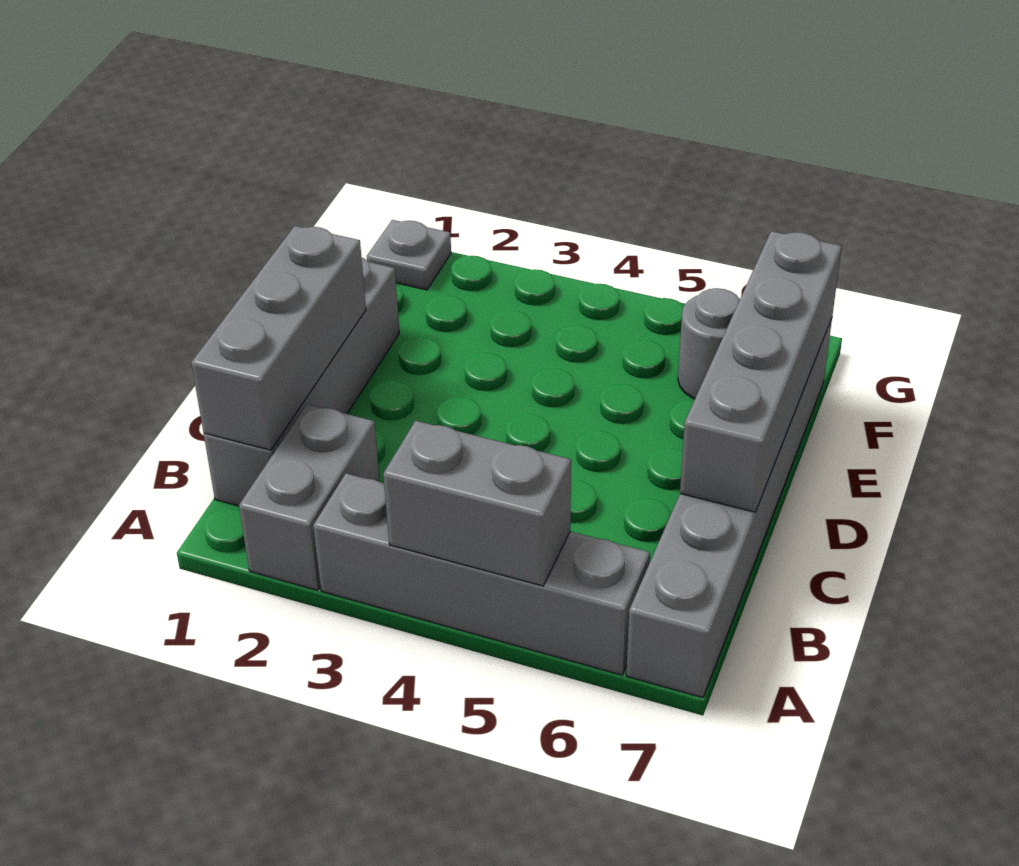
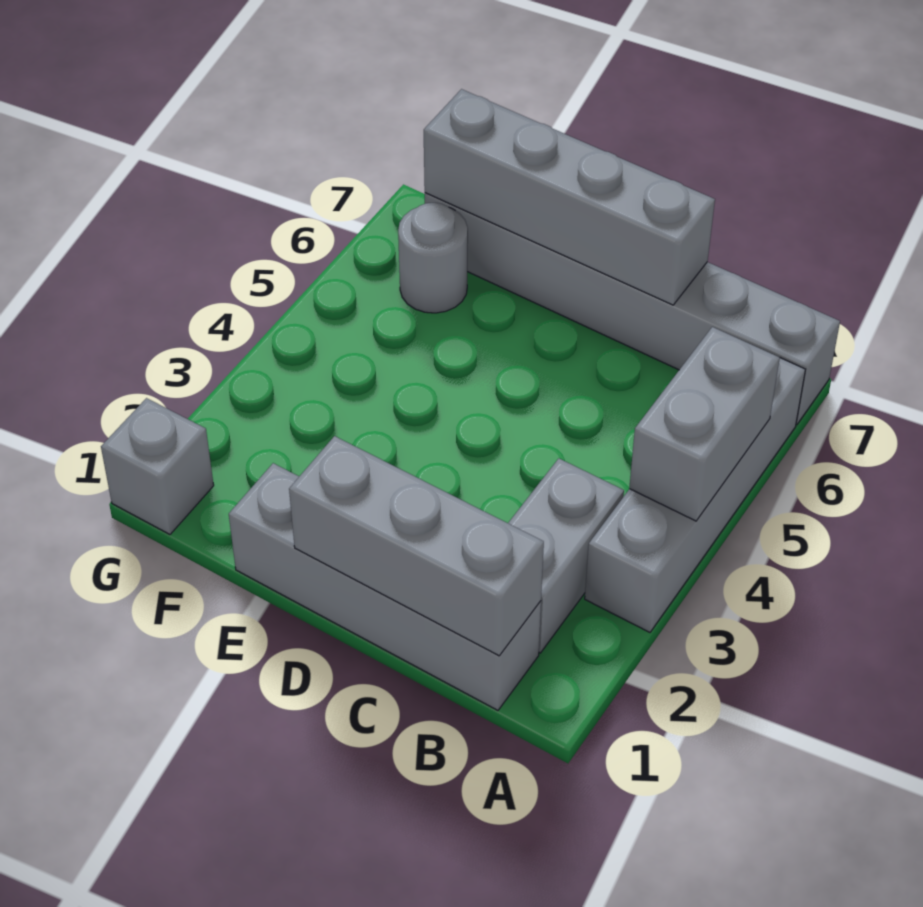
grey 1x2 brick [239,404,380,590] -> grey 1x2 brick turned to [508,459,624,653]
grey 1x1 plate [367,220,451,290] -> grey 1x1 brick [101,398,214,534]

